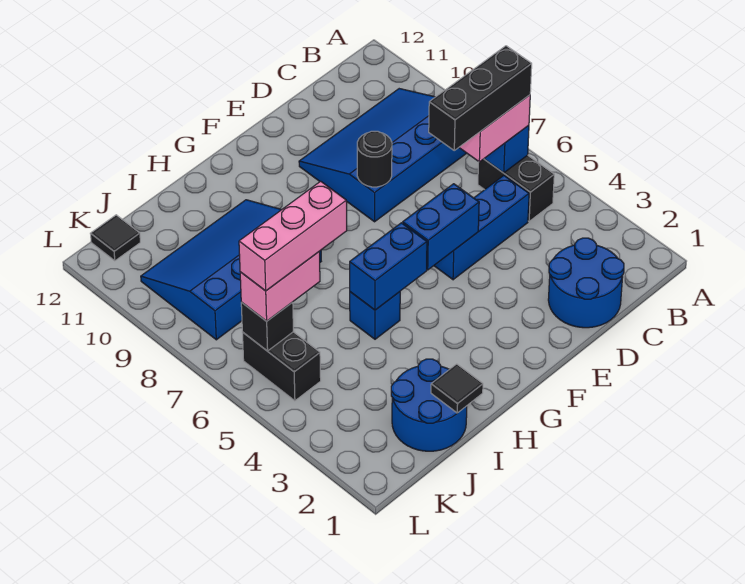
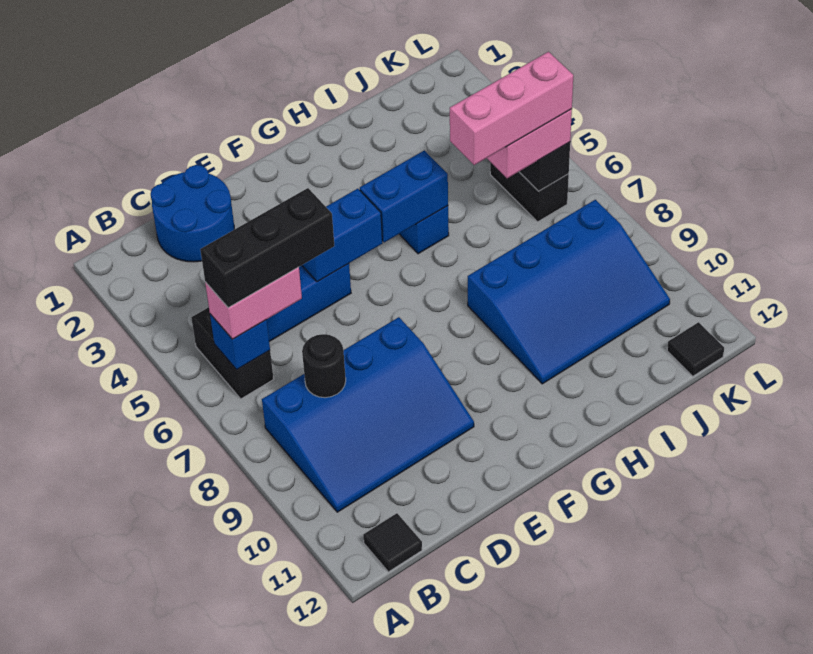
black 1x1 round brick [357,131,392,187] -> black 1x1 round brick moved to [302,334,346,398]
blue 2x2 round brick [391,359,467,451] -> none
black 1x1 tile [431,364,483,413] -> black 1x1 tile moved to [363,513,422,572]

